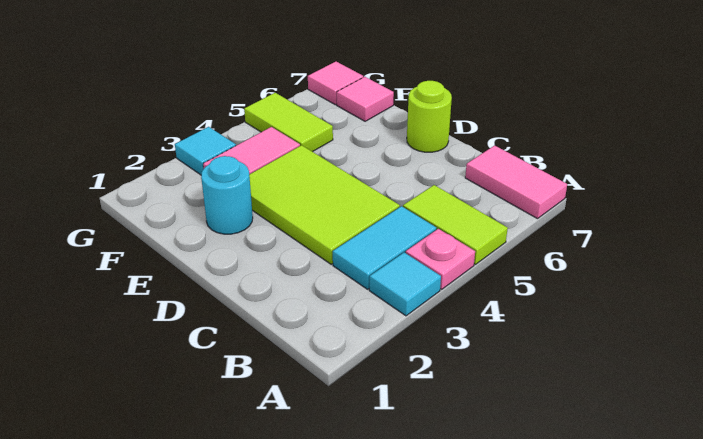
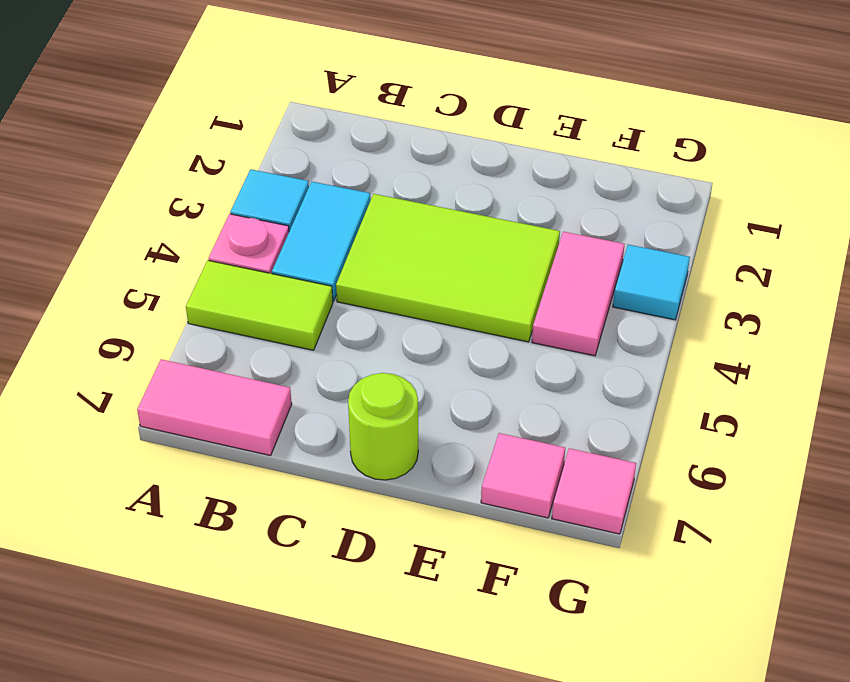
cyan 1x1 round brick [201,156,253,234] -> none
lime 1x2 tile [244,93,333,152] -> none

